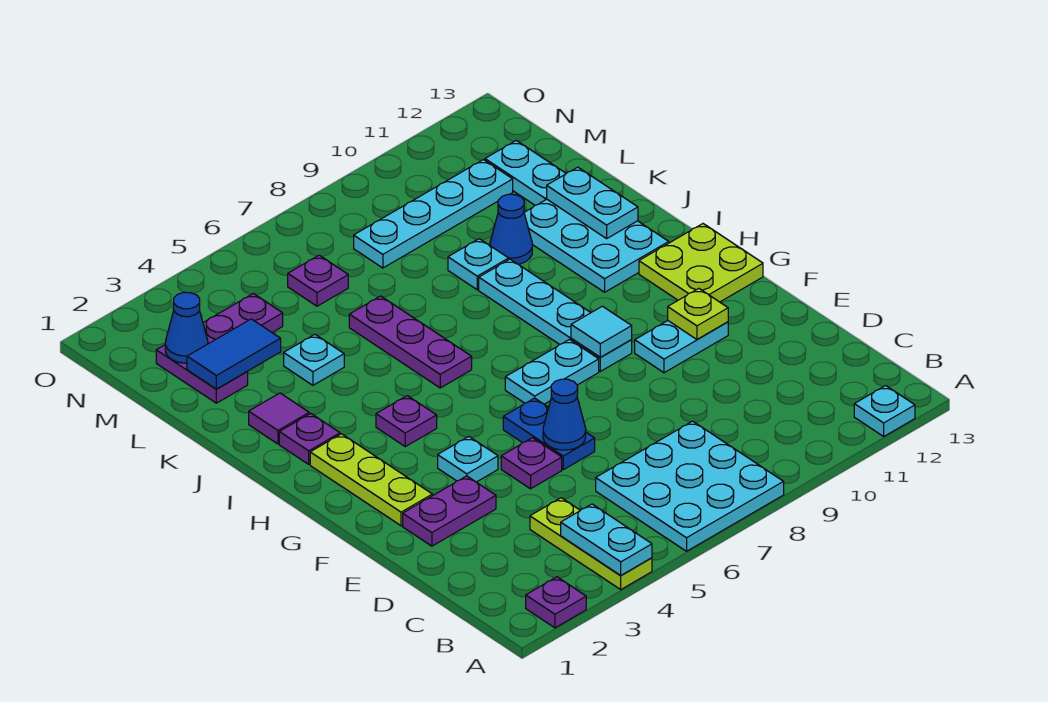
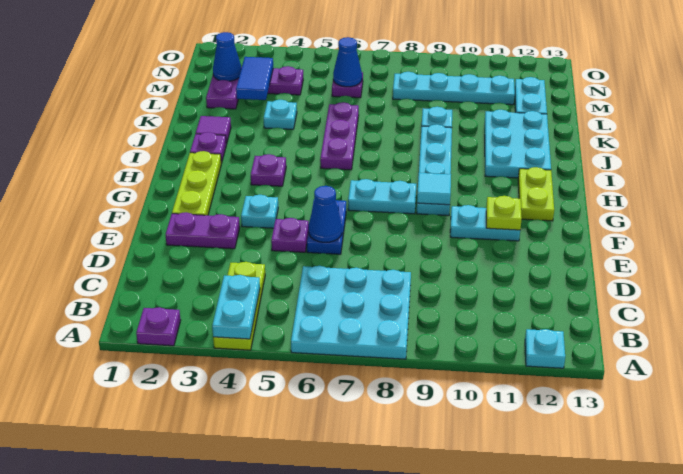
lime 2x2 plate [639,224,763,302] -> lime 1x2 plate [518,167,554,221]
cyan 1x2 plate [547,167,638,239] -> none
blue 1x1 cone [490,194,532,264] -> blue 1x1 cone moved to [333,37,362,87]
blue 1x2 tile [187,319,281,389] -> blue 1x2 tile turned to [236,57,273,100]

